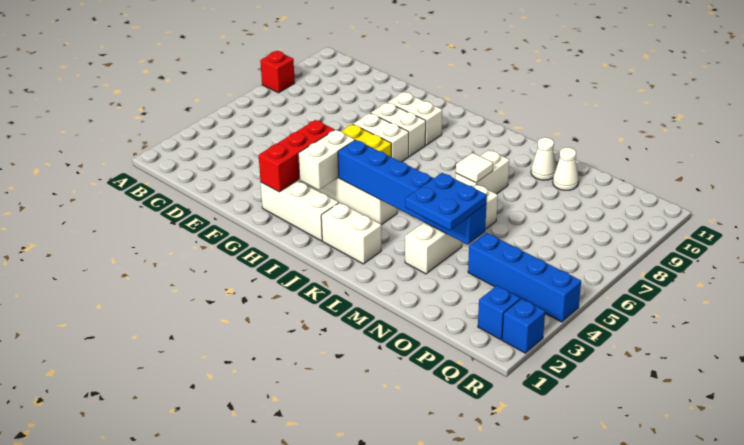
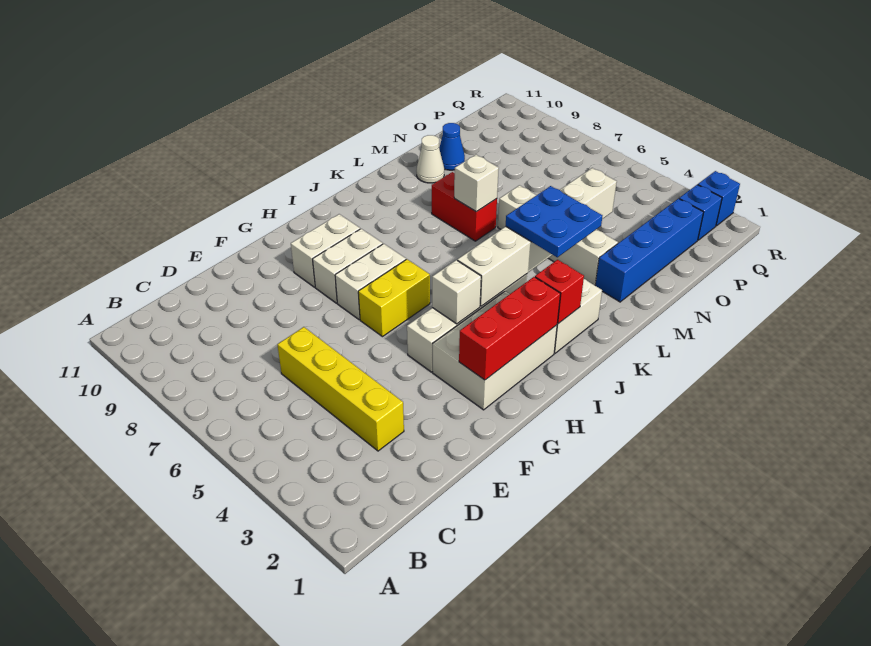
red 1x1 brick [260,51,295,93] -> red 1x1 brick moved to [535,260,584,324]
none -> yellow 1x4 brick [277,327,404,451]
white 1x3 brick [261,180,339,241] -> white 2x3 brick [433,292,557,410]
red 1x3 brick [259,120,334,192] -> red 1x3 brick turned to [459,277,560,380]
white 1x2 brick [298,130,355,190] -> white 1x1 brick [432,260,481,324]
blue 1x6 brick [338,140,486,245] -> white 1x6 brick [457,168,617,306]
white 1x2 brick [456,150,509,194] -> red 1x2 brick [432,172,497,241]
white 1x1 tile [456,153,493,183] -> white 1x1 brick [454,155,499,212]
blue 2x2 plate [405,173,487,230] -> blue 2x2 plate moved to [506,186,602,257]
white 1x1 cone [553,148,579,190] -> blue 1x1 cone [439,123,465,170]
blue 1x4 brick [468,233,581,322] -> blue 1x4 brick moved to [595,198,704,302]

